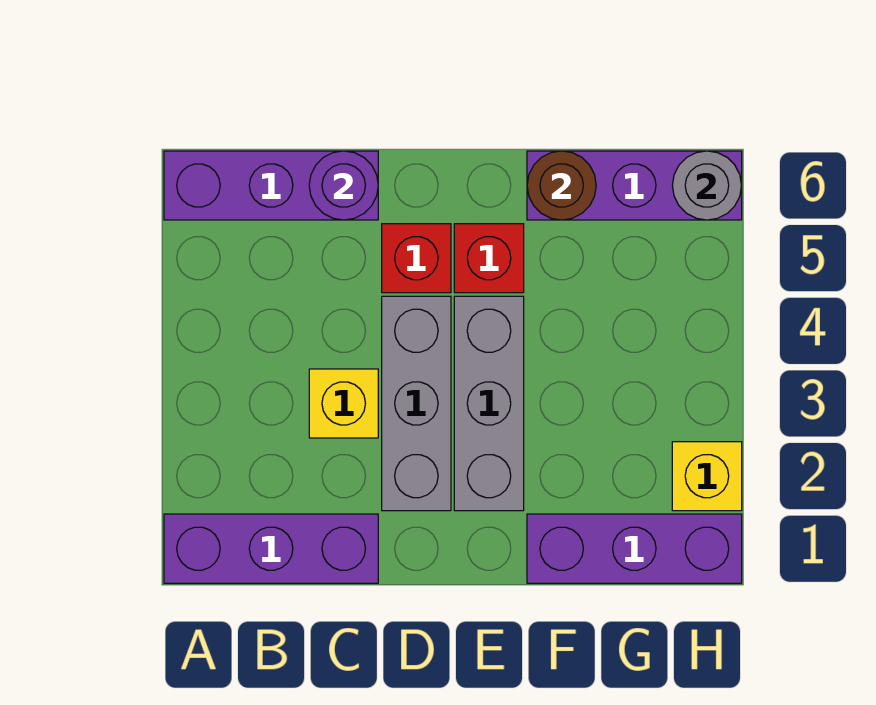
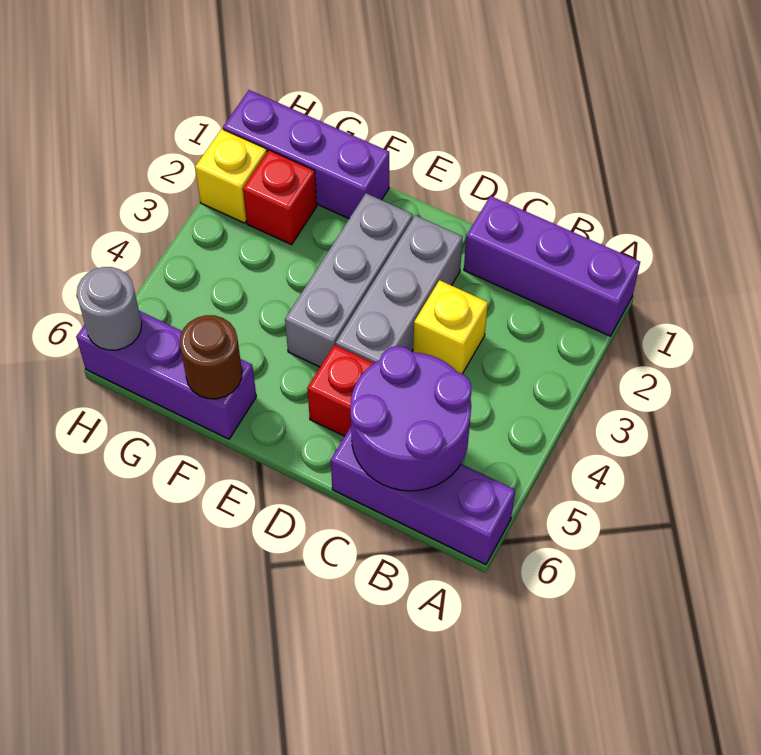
purple 1x1 round brick [309,151,378,220] -> purple 2x2 round brick [350,346,471,491]
red 1x1 brick [454,224,524,293] -> red 1x1 brick moved to [243,150,317,245]

